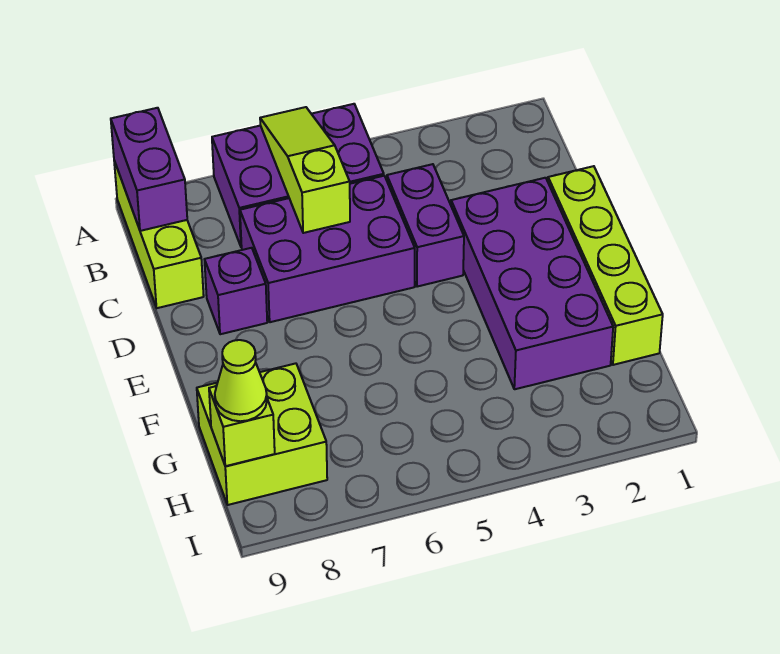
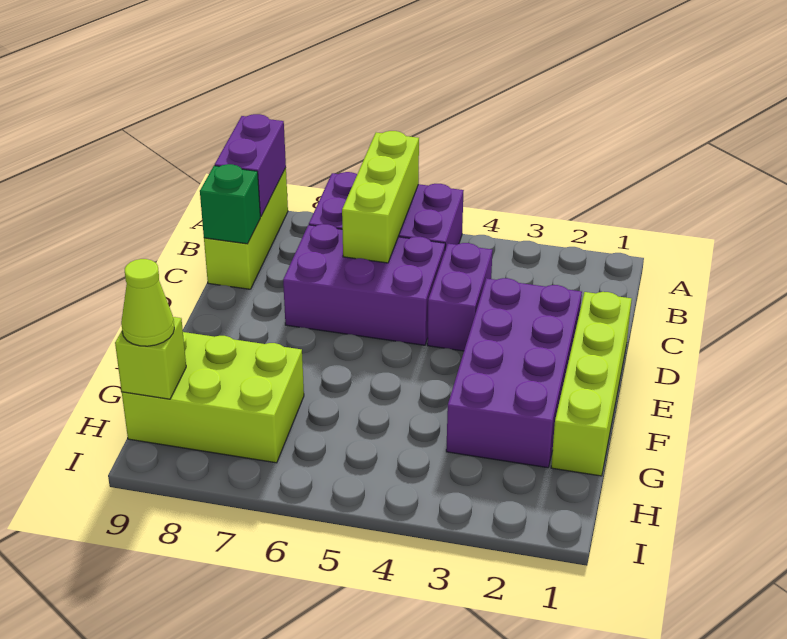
lime 1x3 slope [260,107,350,233] -> lime 1x3 brick [342,131,419,263]
none -> green 1x1 brick [200,164,260,244]
purple 1x1 brick [205,248,267,334] -> none
lime 2x2 brick [197,363,327,505] -> lime 2x3 brick [122,332,304,463]

